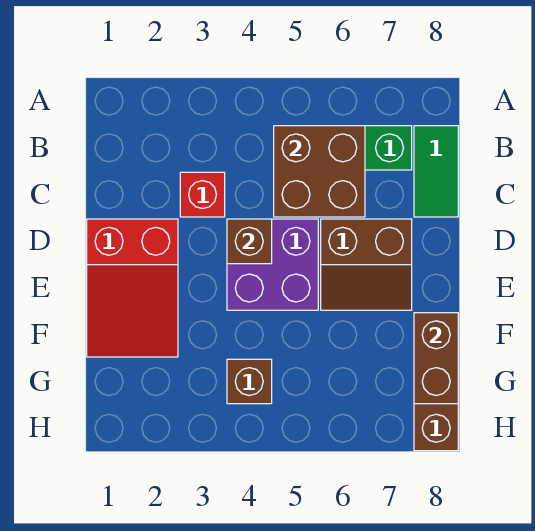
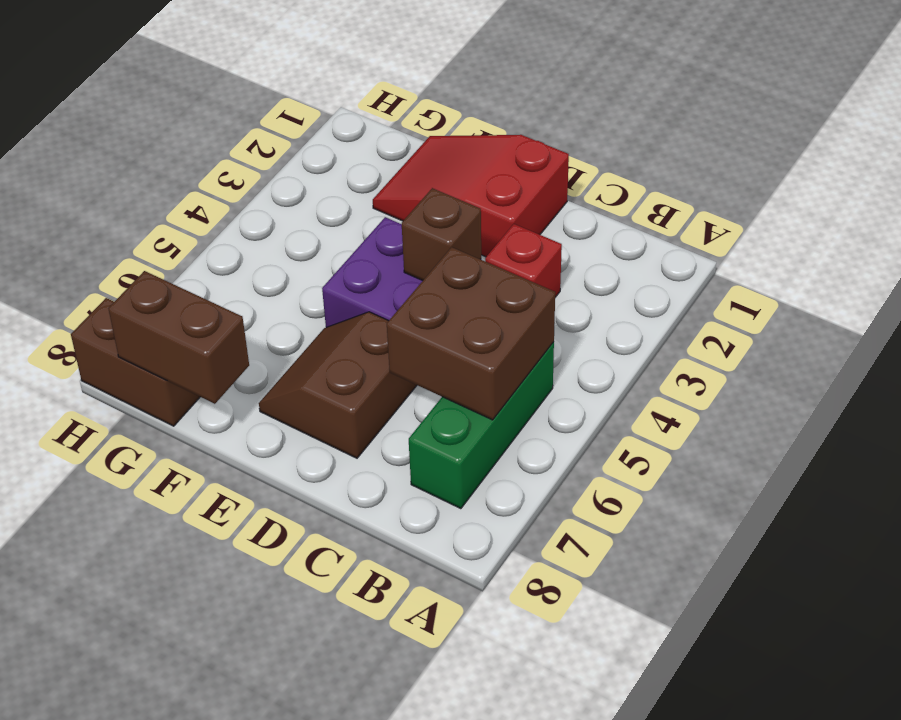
green 1x2 tile [414,126,458,217] -> none
brown 1x1 brick [227,359,272,404] -> none

